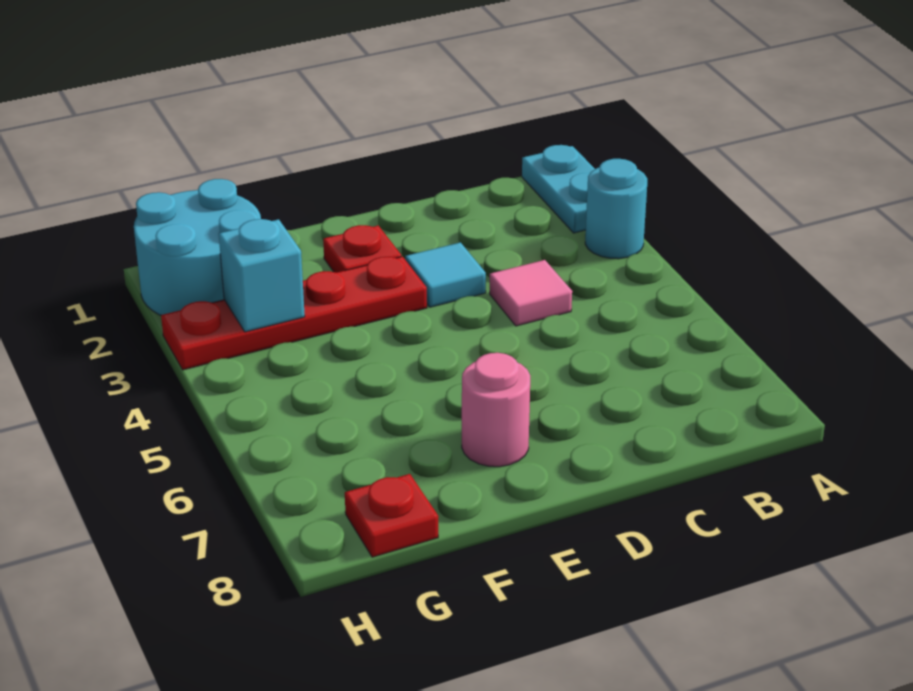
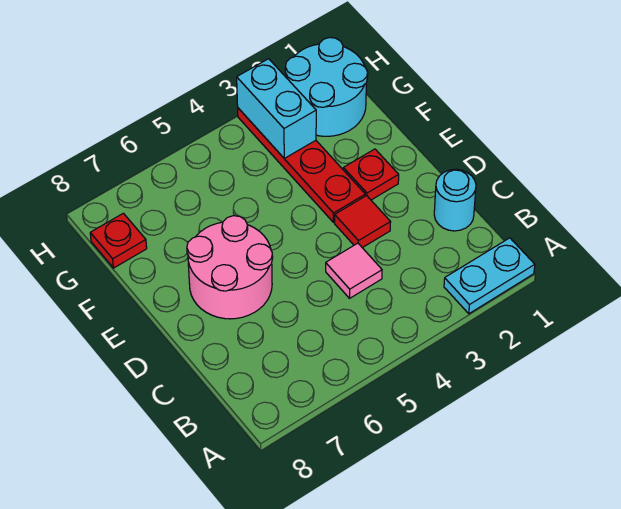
cyan 1x1 round brick [585,159,647,259] -> cyan 1x1 round brick moved to [434,169,476,231]
cyan 1x1 tile [405,242,486,307] -> red 1x1 tile [335,196,391,248]
pink 1x1 round brick [462,353,530,467] -> pink 2x2 round brick [187,216,273,319]
cyan 1x1 brick [219,219,305,332] -> cyan 1x2 brick [237,59,316,158]

